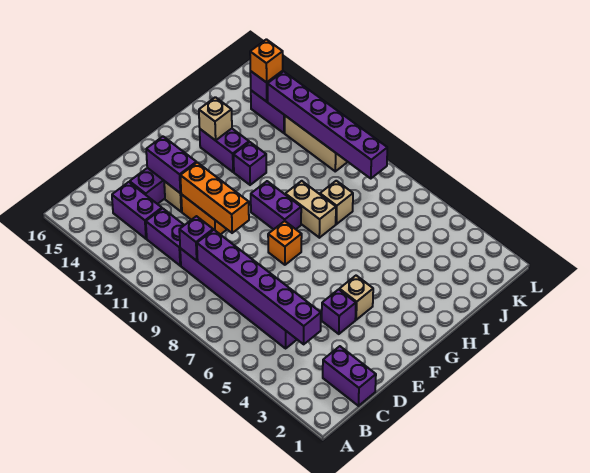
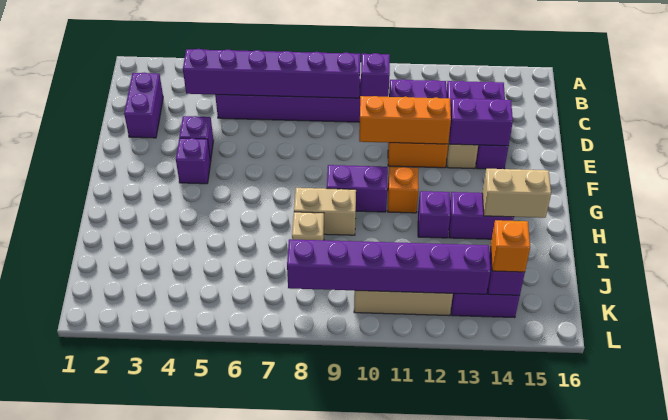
purple 1x2 brick [323,346,376,406] -> purple 1x2 brick turned to [124,73,163,138]
tan 1x1 brick [339,276,373,320] -> purple 1x1 brick [176,138,211,184]
orange 1x1 brick [268,221,302,265] -> orange 1x1 brick moved to [388,167,418,213]
tan 1x1 brick [199,97,232,140] -> tan 1x2 brick [482,169,551,218]

